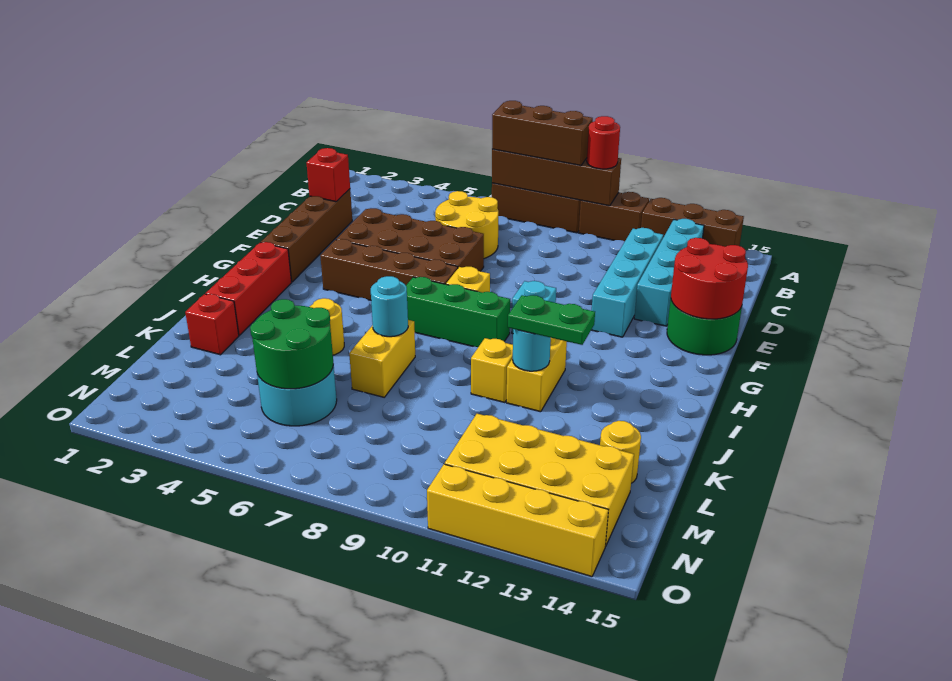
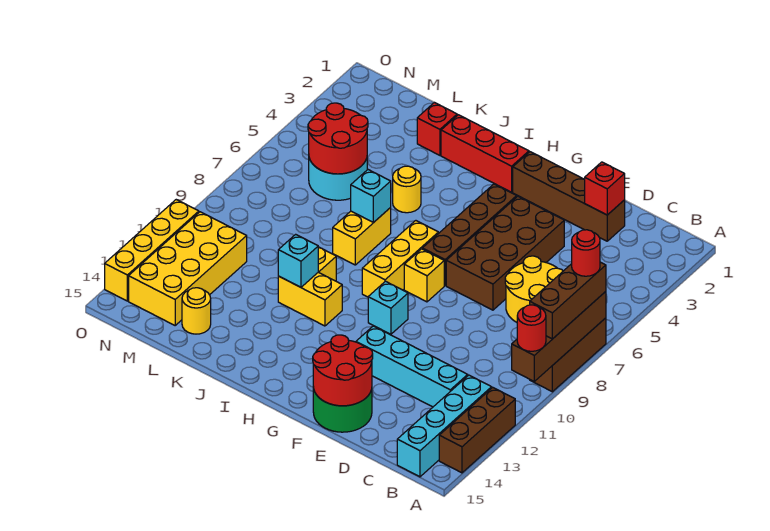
none -> red 1x1 round brick [572,230,600,276]
brown 1x2 brick [579,192,649,241] -> none
cyan 1x4 brick [634,219,704,326] -> cyan 1x4 brick turned to [397,375,492,477]
green 1x3 brick [406,277,510,347] -> yellow 1x3 brick [362,221,438,297]
yellow 1x2 brick [349,320,415,397] -> yellow 1x2 brick turned to [333,208,391,265]
cyan 1x1 round brick [371,276,408,337] -> cyan 1x1 brick [351,170,391,222]
cyan 1x1 round brick [513,329,551,371] -> cyan 1x1 brick [278,234,318,287]
green 1x2 plate [508,295,595,345] -> none
green 2x2 round brick [250,299,333,389] -> red 2x2 round brick [308,103,368,174]

